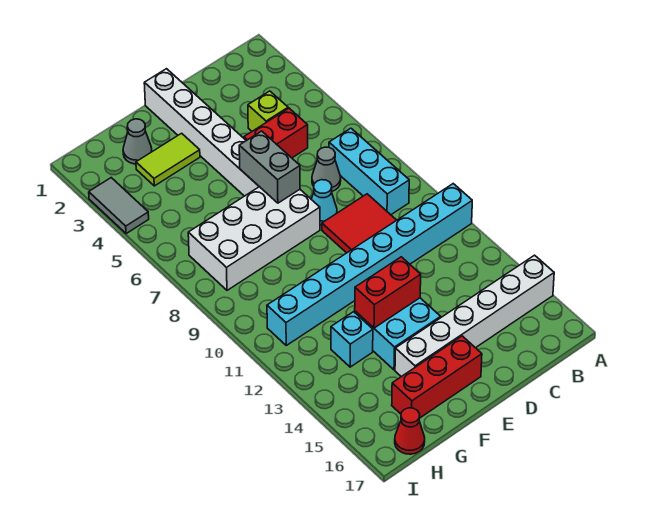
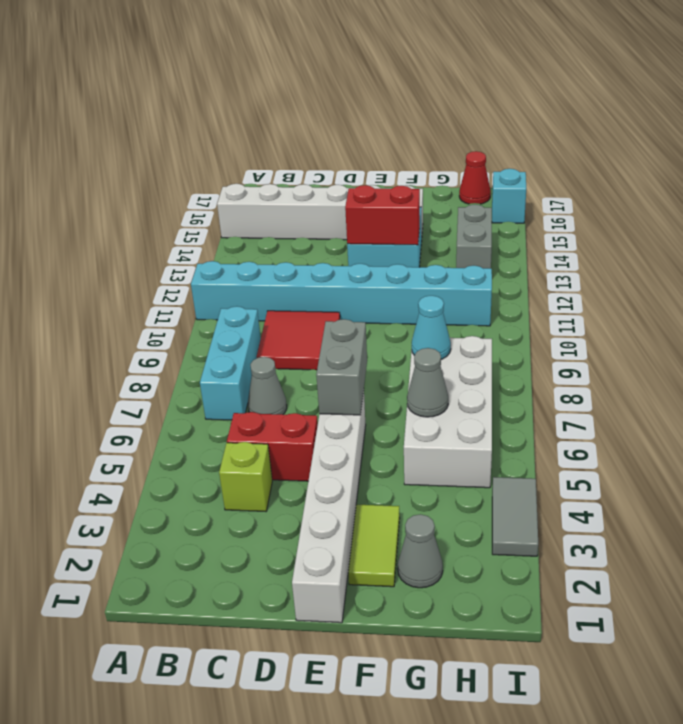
cyan 1x1 cone [311,180,337,225] -> cyan 1x1 cone moved to [412,296,451,359]
white 2x4 brick [188,187,320,290] -> white 2x4 brick turned to [404,336,492,488]
red 1x3 brick [392,336,482,418] -> none
lime 1x2 tile [136,133,200,186] -> lime 1x2 tile turned to [348,504,400,587]
none -> grey 1x1 cone [407,348,448,417]
cyan 1x1 brick [331,312,373,367] -> cyan 1x1 brick moved to [492,169,526,223]
none -> grey 1x2 brick [456,205,492,269]

